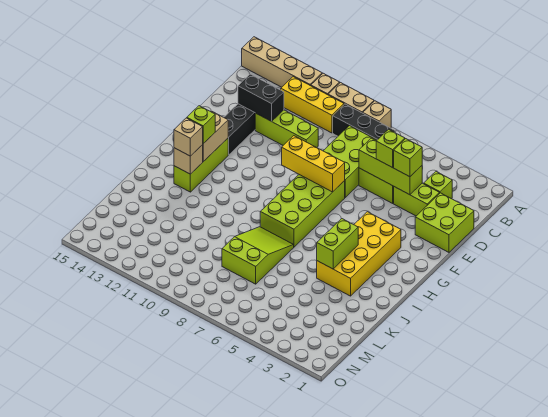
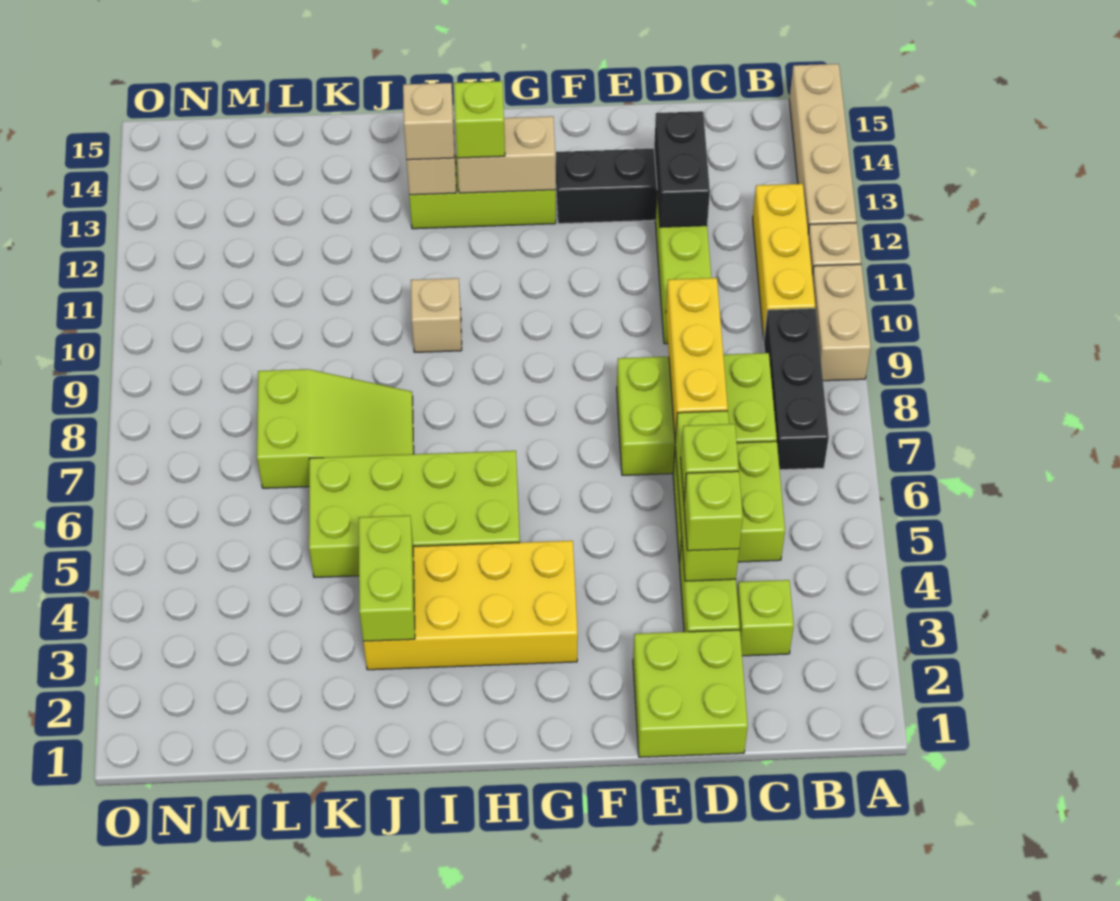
tan 1x1 brick [363,101,391,128] -> tan 1x1 brick moved to [411,278,462,352]
lime 2x4 brick [260,175,345,247] -> lime 2x4 brick moved to [309,451,520,577]
yellow 1x3 brick [282,136,345,192] -> yellow 1x3 brick moved to [666,278,728,441]
lime 1x2 brick [317,219,358,269] -> lime 1x2 brick turned to [359,515,415,641]

